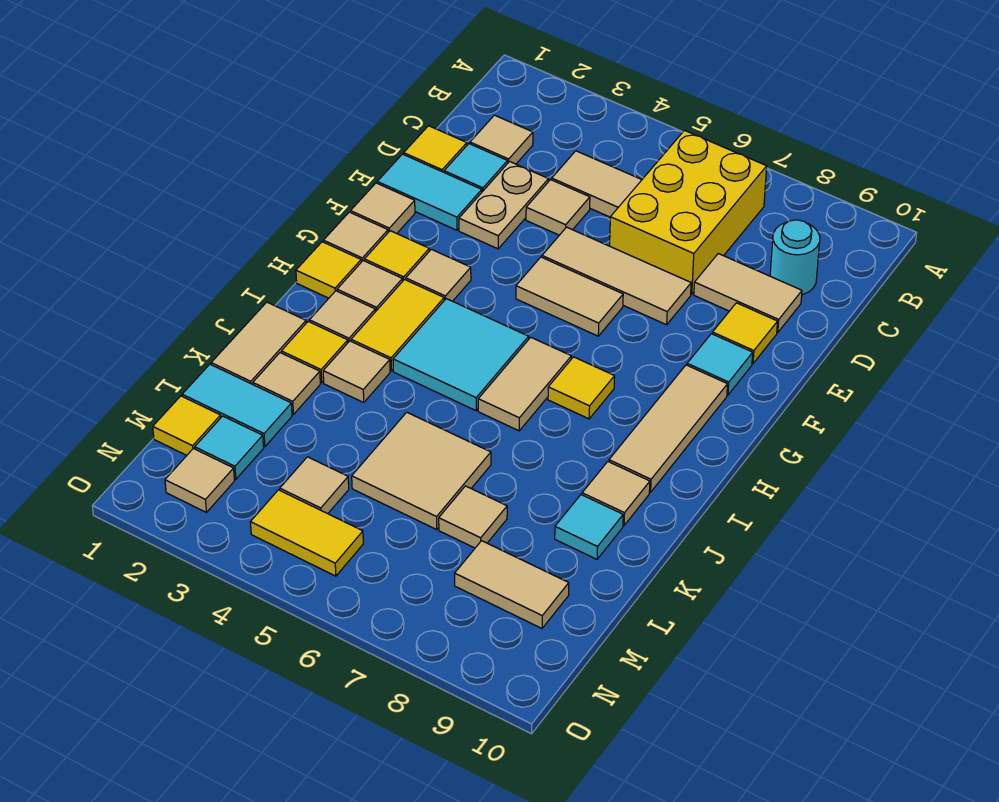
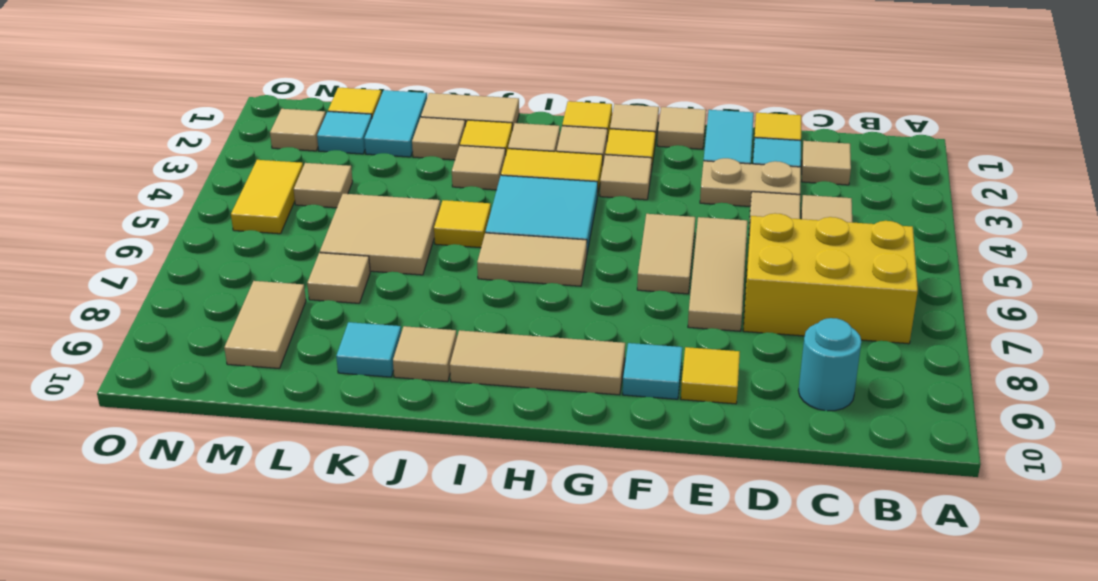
tan 1x2 tile [694,254,802,333] -> none
yellow 1x1 tile [548,357,615,419] -> yellow 1x1 tile moved to [434,200,491,248]

